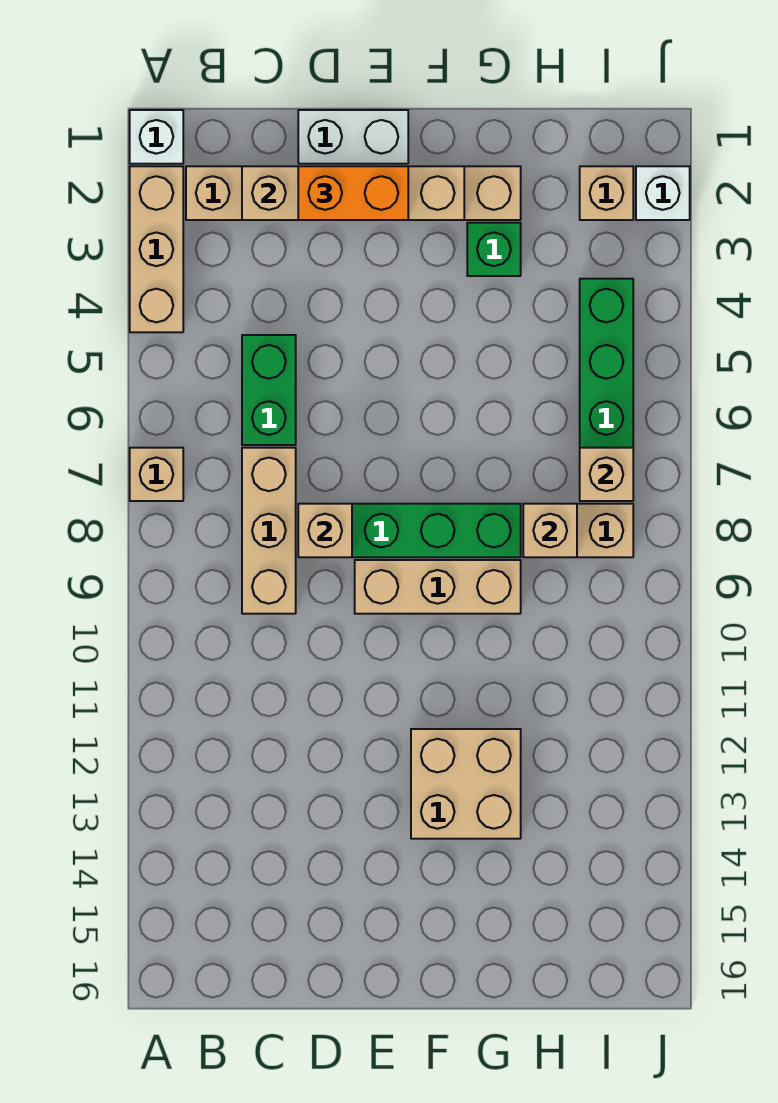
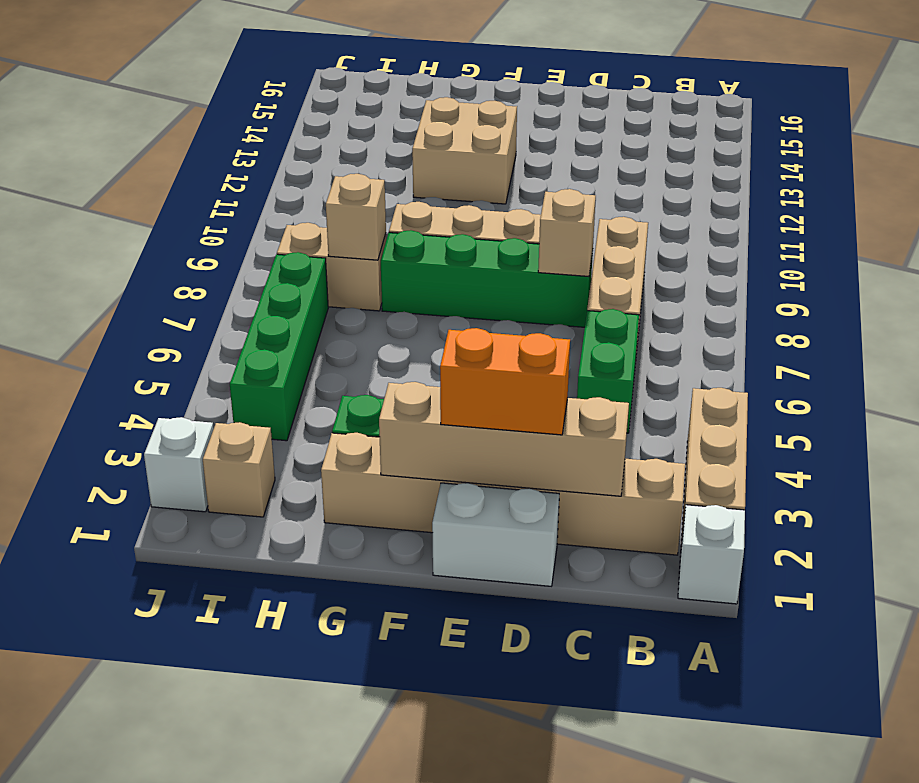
tan 1x1 brick [130,448,183,501] -> none
tan 1x1 brick [580,448,633,501] -> none

